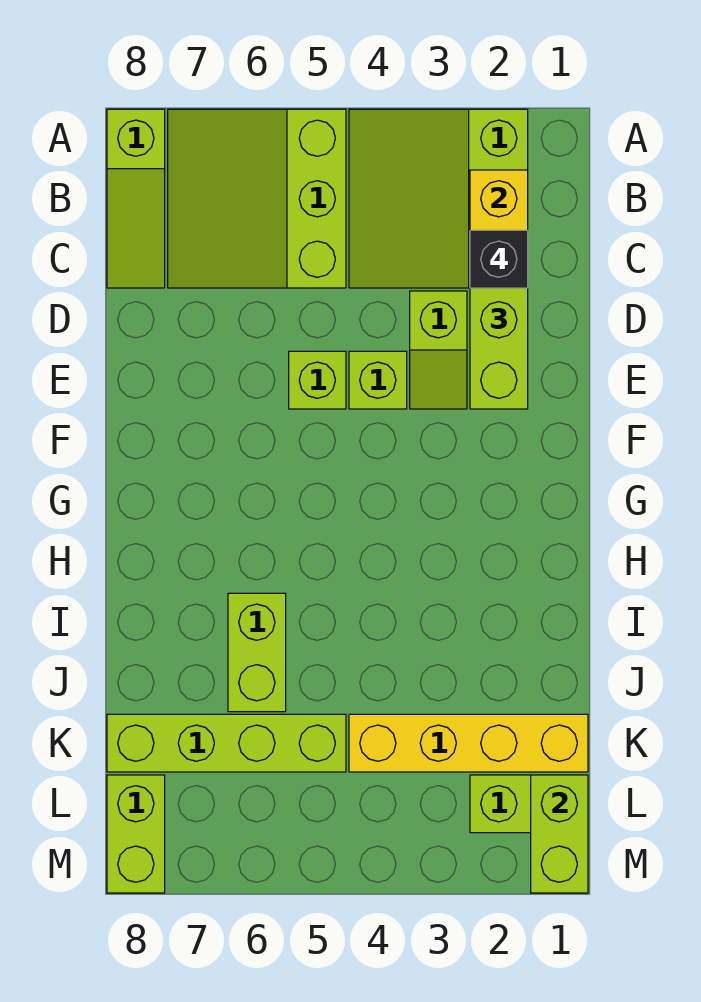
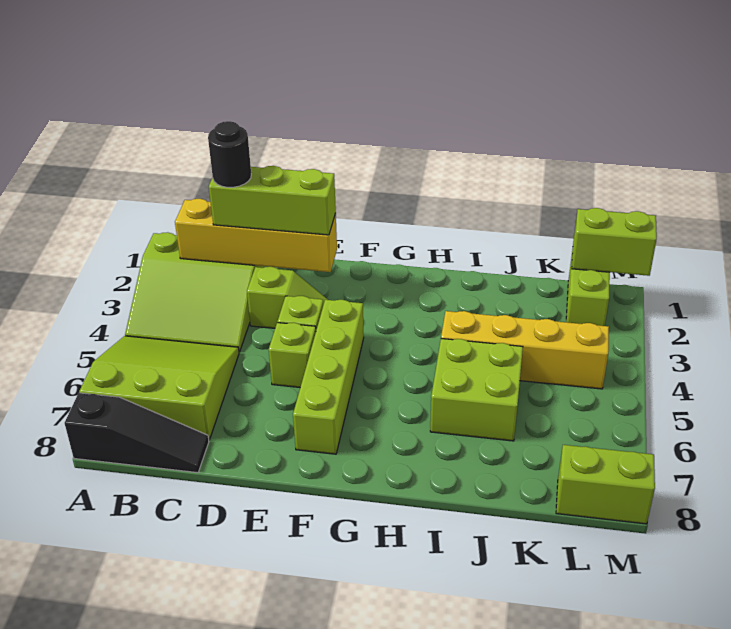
lime 3x3 slope [168,109,346,288] -> lime 3x3 slope turned to [79,336,239,440]
lime 1x3 slope [107,109,165,288] -> black 1x3 slope [65,393,209,473]
black 1x1 brick [470,230,528,288] -> black 1x1 round brick [208,121,251,187]
lime 1x2 brick [228,593,286,712] -> lime 2x2 brick [430,339,523,441]
yellow 1x4 brick [349,714,588,772] -> yellow 1x4 brick turned to [441,311,609,389]
lime 1x4 brick [107,714,346,772] -> lime 1x4 brick moved to [293,300,364,454]

